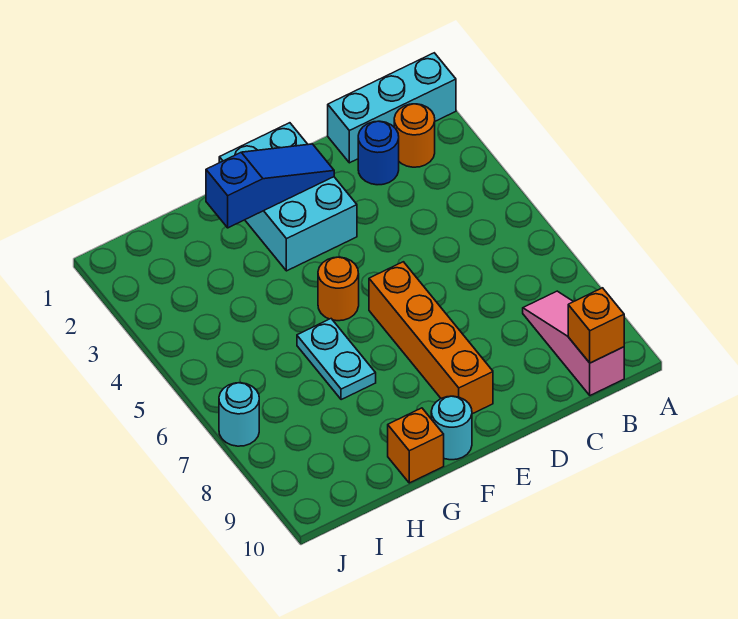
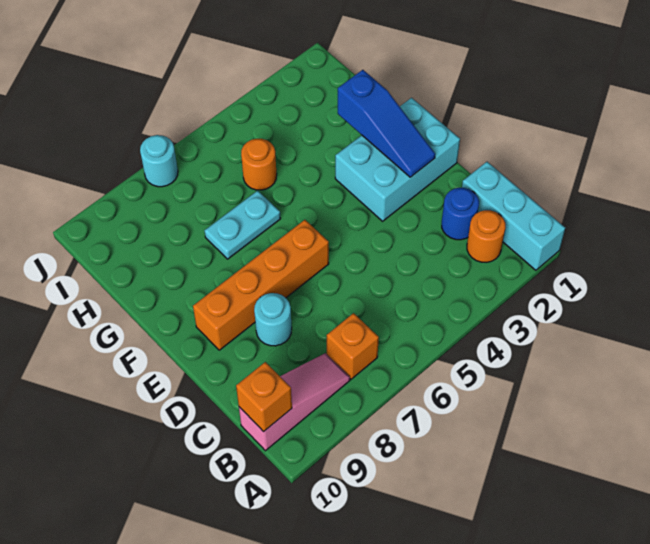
orange 1x1 round brick [318,257,359,321] -> orange 1x1 round brick moved to [241,139,277,190]
cyan 1x1 round brick [431,396,472,460] -> cyan 1x1 round brick moved to [254,293,292,346]
orange 1x1 brick [388,408,444,483] -> orange 1x1 brick moved to [327,313,379,379]

